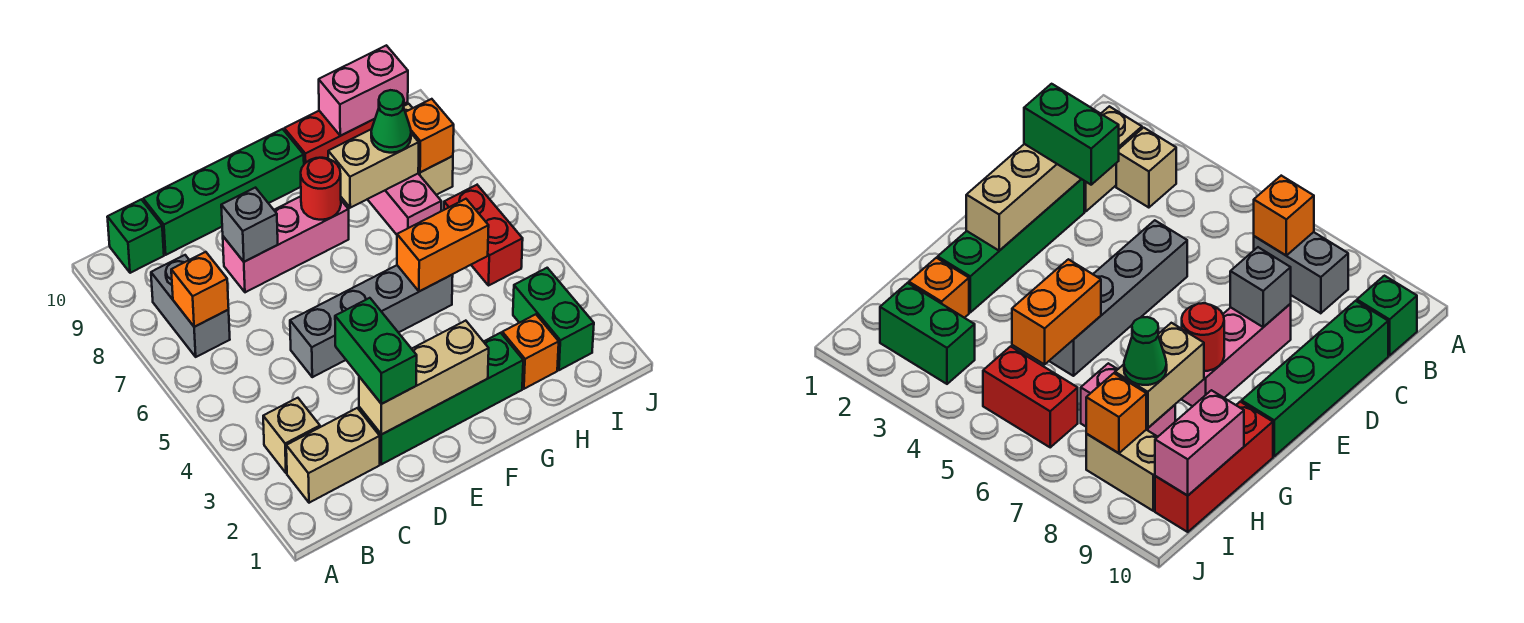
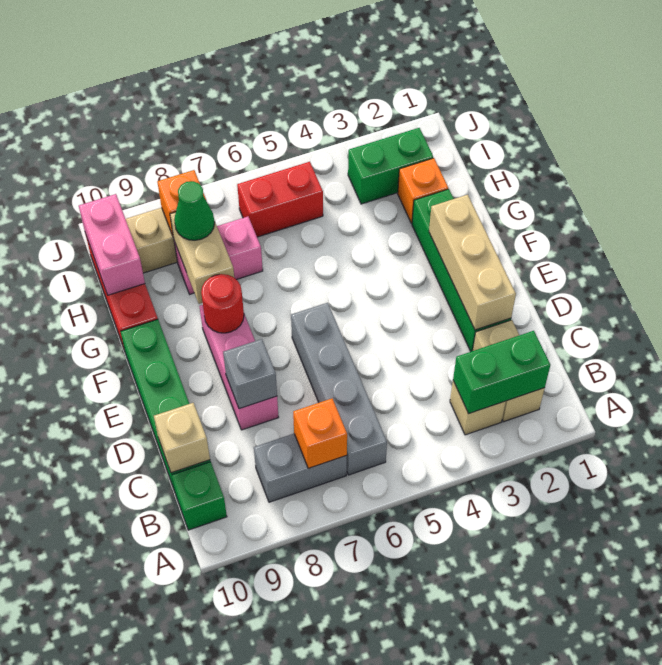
none -> tan 1x1 brick [154,403,210,473]
green 1x2 brick [335,298,417,404] -> green 1x2 brick moved to [453,331,550,414]
grey 1x4 brick [290,265,453,377] -> grey 1x4 brick moved to [291,303,387,475]
orange 1x2 brick [397,199,489,291] -> none

